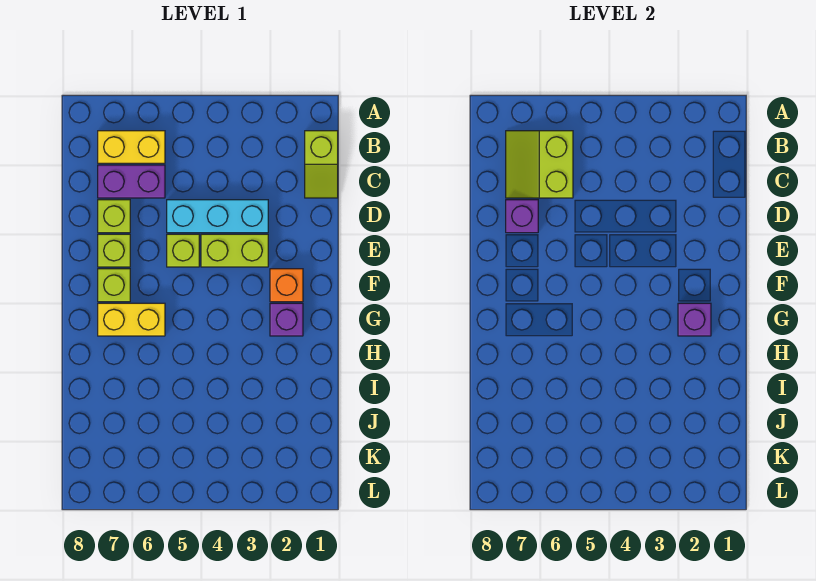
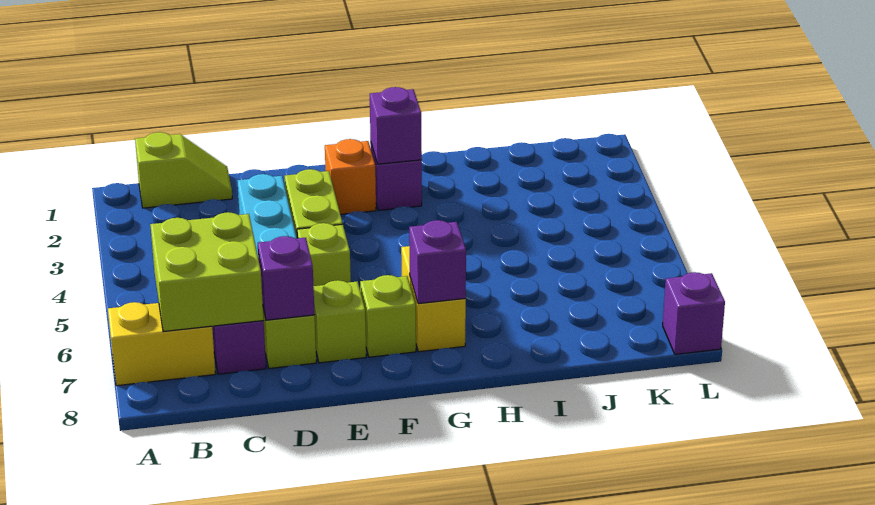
yellow 1x2 brick [98,131,165,163] -> yellow 1x2 brick turned to [108,302,216,386]
lime 2x2 slope [506,131,573,198] -> lime 2x2 brick [150,212,264,332]
none -> purple 1x1 brick [409,220,466,304]
none -> purple 1x1 brick [663,272,725,354]

